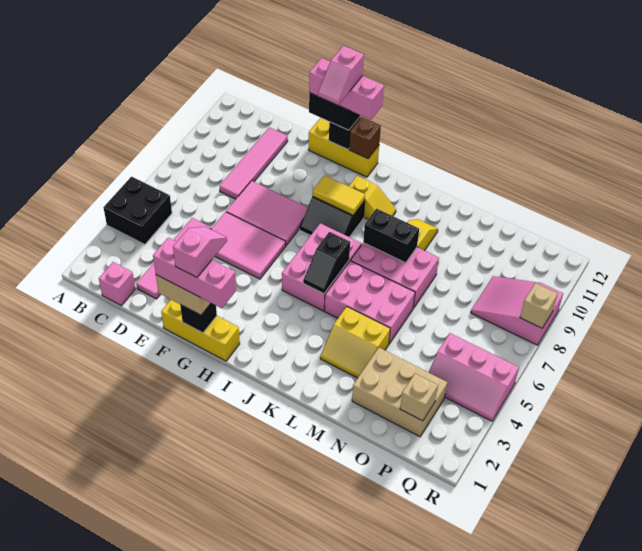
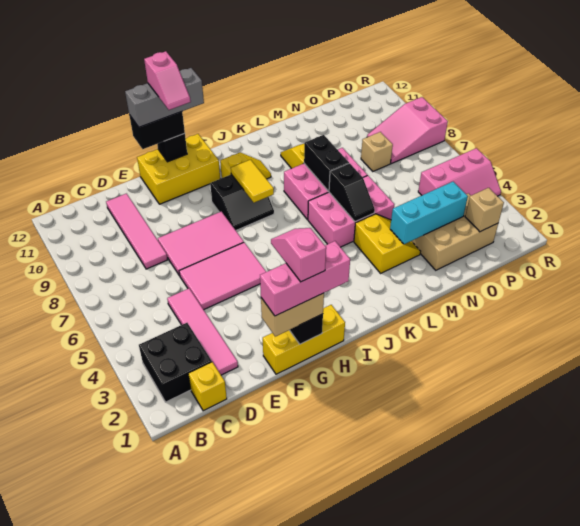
black 2x2 brick [103,177,172,244] -> black 2x2 brick moved to [139,323,212,402]
pink 1x1 brick [99,262,135,306] -> yellow 1x1 brick [188,362,227,411]
yellow 1x3 brick [309,118,379,177] -> yellow 2x3 brick [137,134,220,204]
pink 1x3 brick [309,58,384,120] -> grey 1x3 brick [125,68,204,127]
yellow 1x2 tile [312,175,365,215] -> yellow 1x2 tile turned to [231,160,274,203]
brown 1x1 brick [349,117,381,159] -> none
pink 2x3 brick [282,223,362,311] -> none
black 1x2 slope [303,232,350,294] -> black 1x2 slope moved to [329,163,375,222]
black 1x2 brick [363,209,419,263] -> black 1x2 brick turned to [304,135,349,191]
yellow 2x2 slope [320,307,390,378] -> yellow 2x2 slope turned to [354,214,421,273]
none -> cyan 1x3 brick [390,182,468,244]
tan 1x1 brick [520,283,557,328] -> tan 1x1 brick moved to [361,132,393,171]

